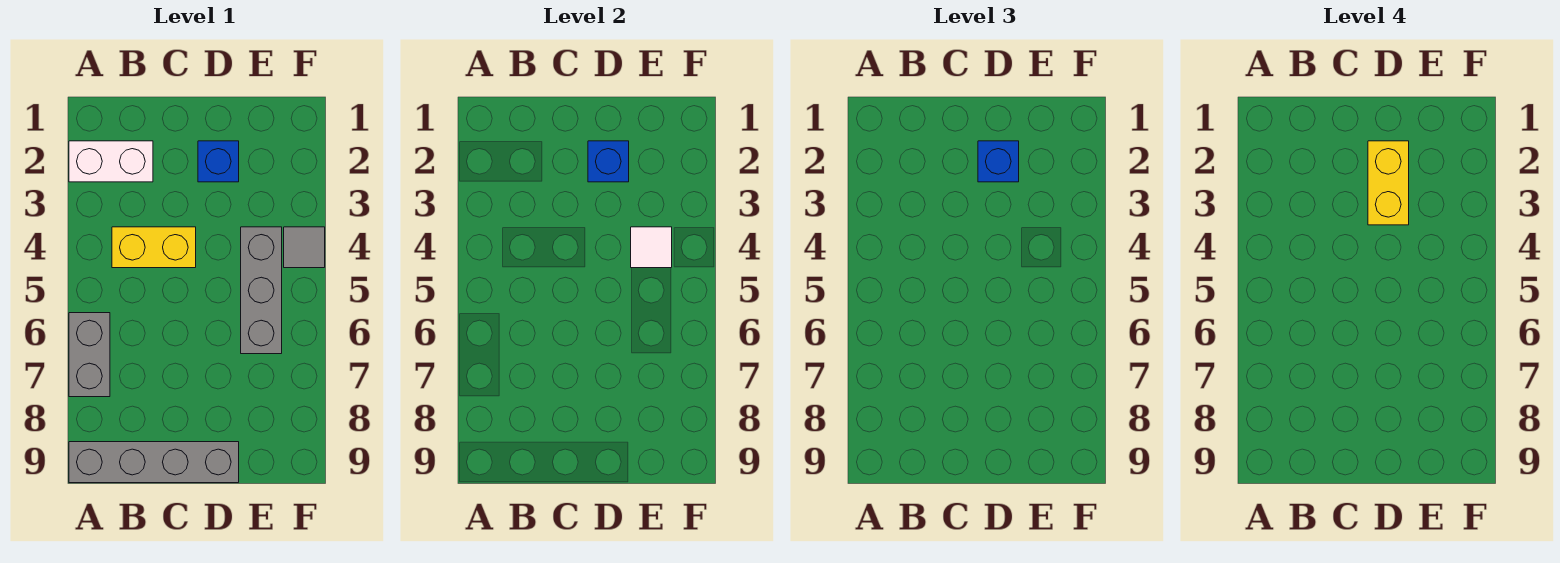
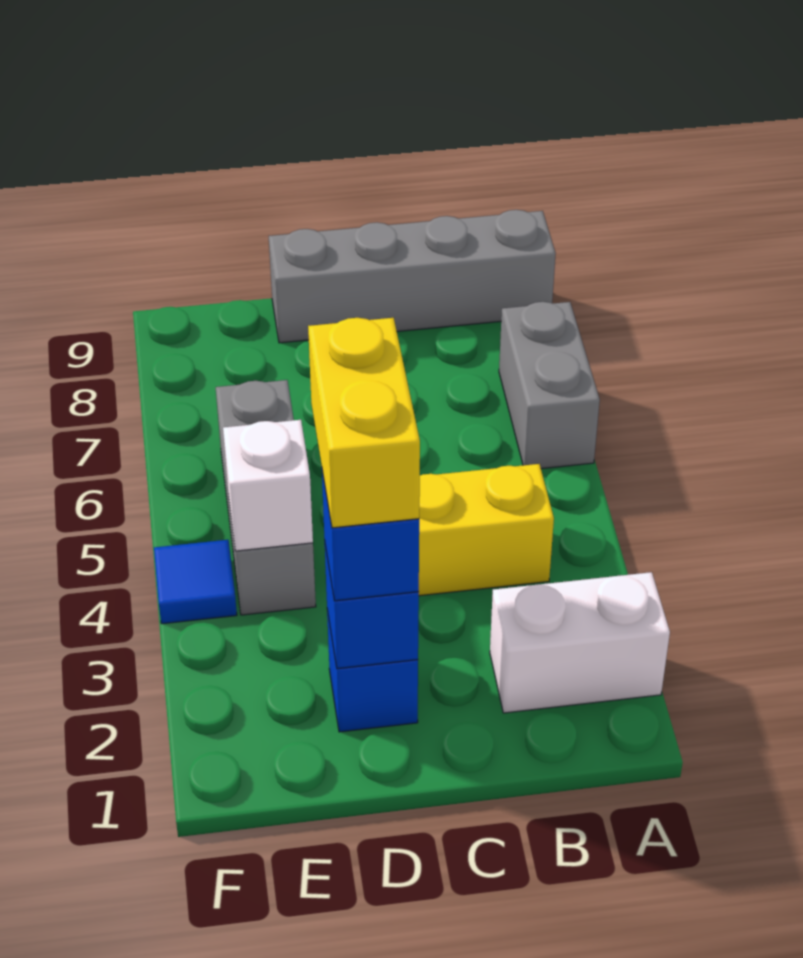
white 1x1 tile [631,227,672,268] -> white 1x1 brick [223,420,313,551]
grey 1x1 tile [284,227,325,268] -> blue 1x1 tile [154,540,237,624]

